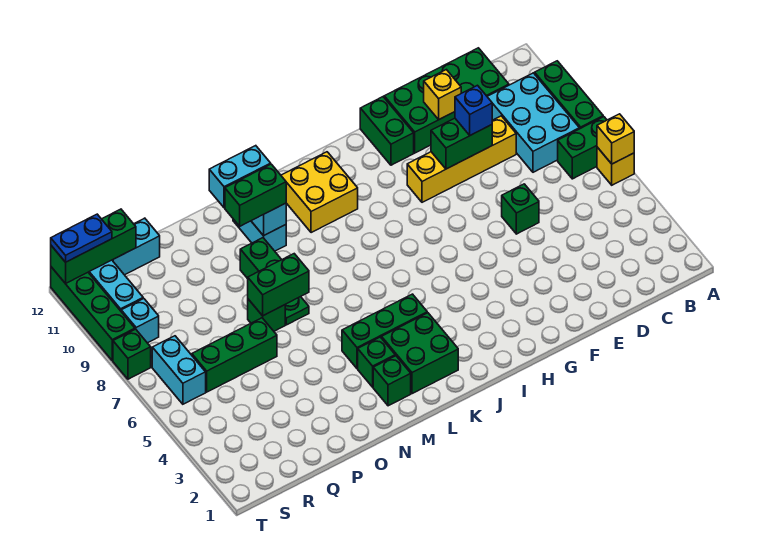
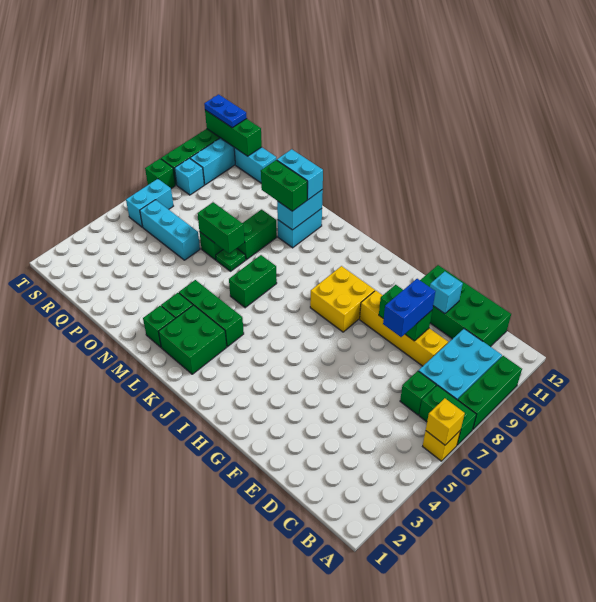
green 1x1 brick [502,184,539,234] -> green 1x1 brick moved to [400,371,436,415]
blue 1x1 brick [455,85,492,135] -> blue 1x2 brick [383,279,435,337]
yellow 1x1 brick [424,70,461,119] -> cyan 1x1 brick [430,271,463,314]
green 1x2 brick [360,97,414,165] -> green 1x2 brick moved to [229,255,277,308]
yellow 2x2 brick [281,152,358,233] -> yellow 2x2 brick moved to [310,266,375,332]
green 1x3 brick [192,318,277,392] -> cyan 1x3 brick [140,200,200,260]

